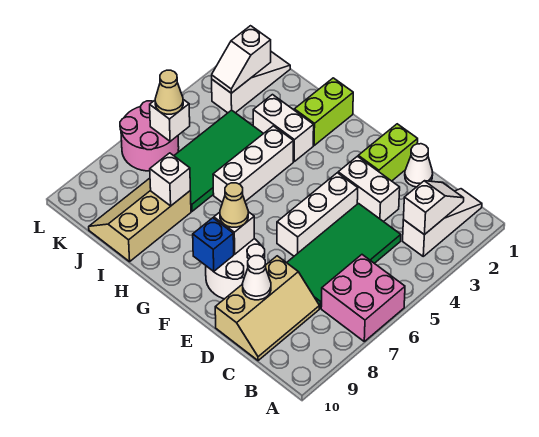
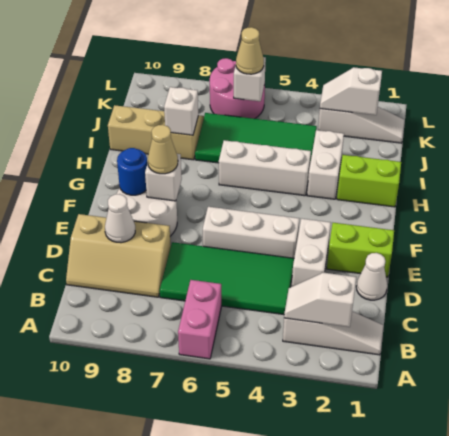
pink 2x2 brick [321,255,405,341] -> pink 1x2 brick [178,280,221,359]
white 1x2 slope [404,181,464,235] -> white 1x2 slope turned to [284,273,356,327]
blue 1x1 brick [193,218,234,271] -> blue 1x1 round brick [117,148,147,195]

